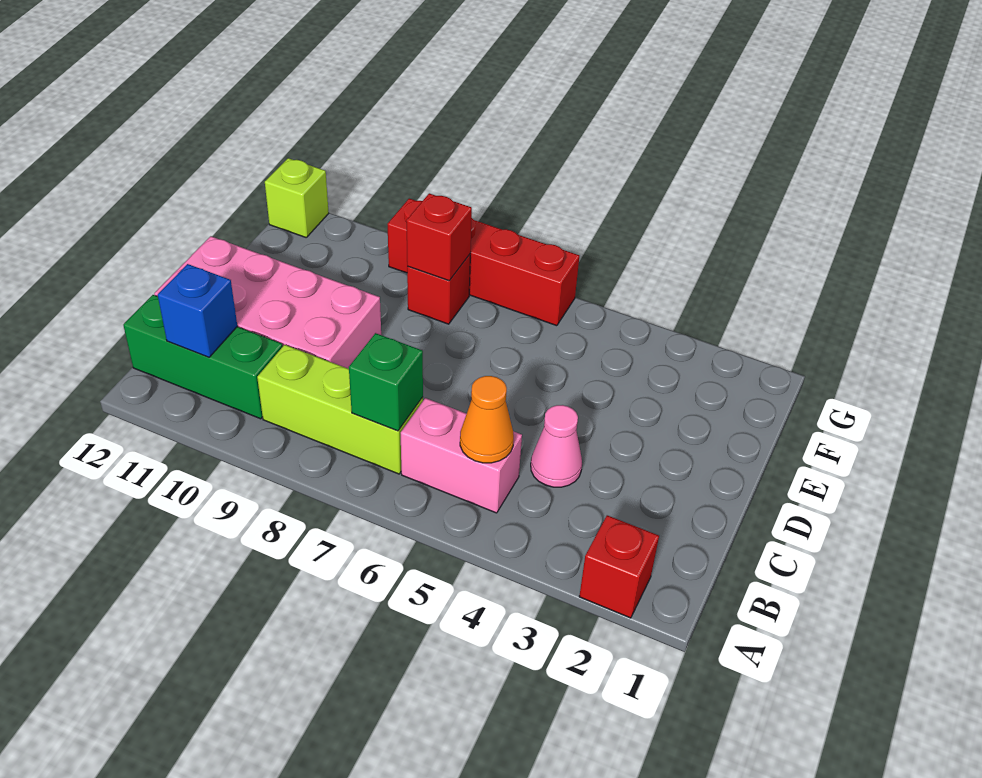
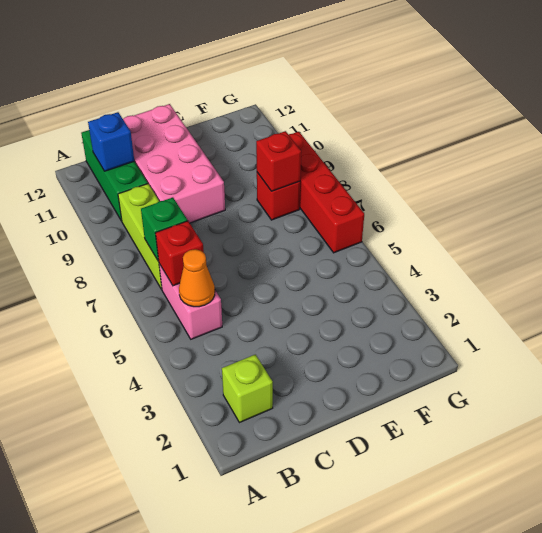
red 1x1 brick [579,515,659,618] -> red 1x1 brick moved to [155,221,204,286]
pink 1x1 cone [531,405,582,487] -> none
lime 1x1 brick [265,158,329,237] -> lime 1x1 brick moved to [222,354,273,423]

